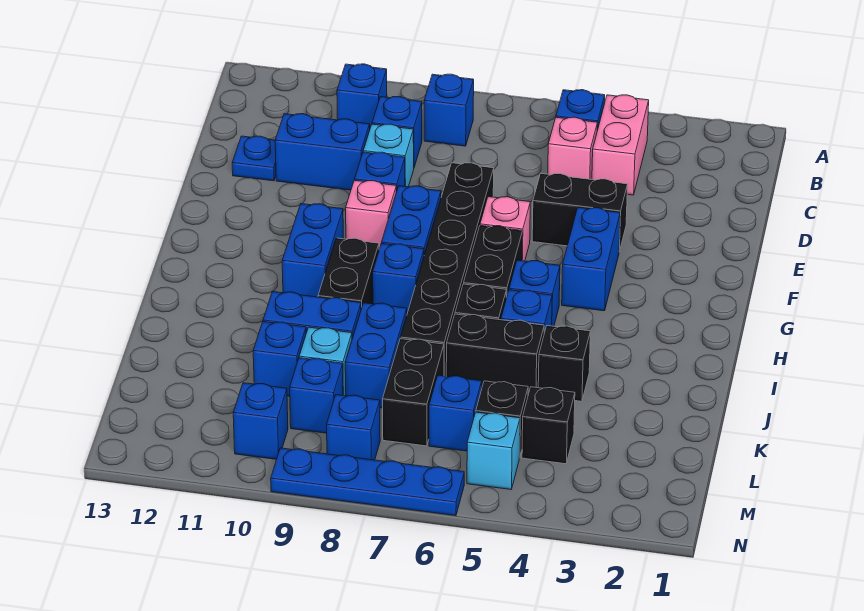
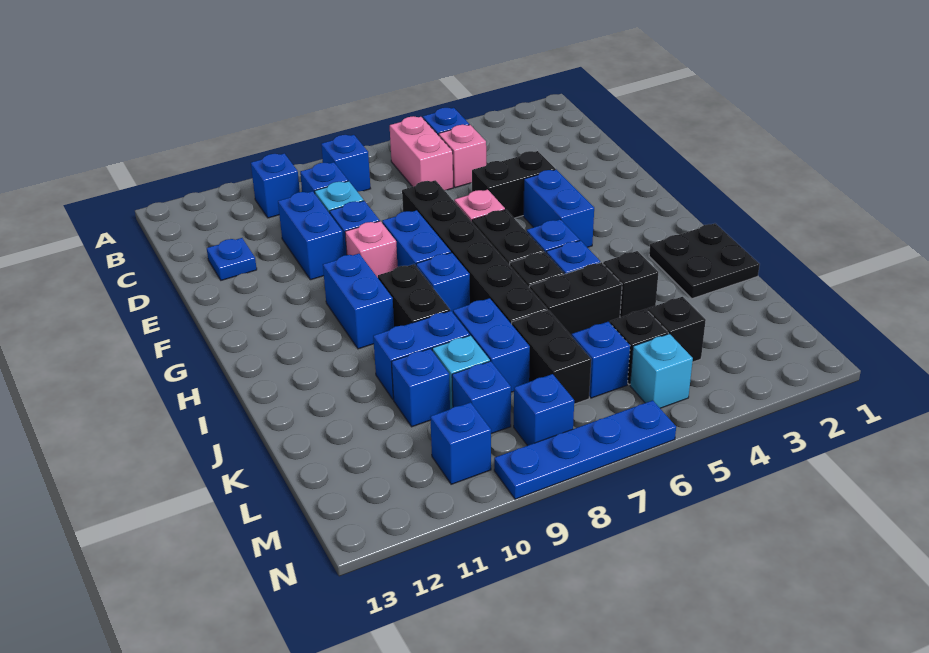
pink 1x2 brick [592,95,649,195] -> pink 1x2 brick moved to [390,116,453,190]
blue 1x2 brick [275,114,370,190] -> blue 1x2 brick turned to [278,191,344,280]
none -> black 2x2 plate [649,223,760,299]

